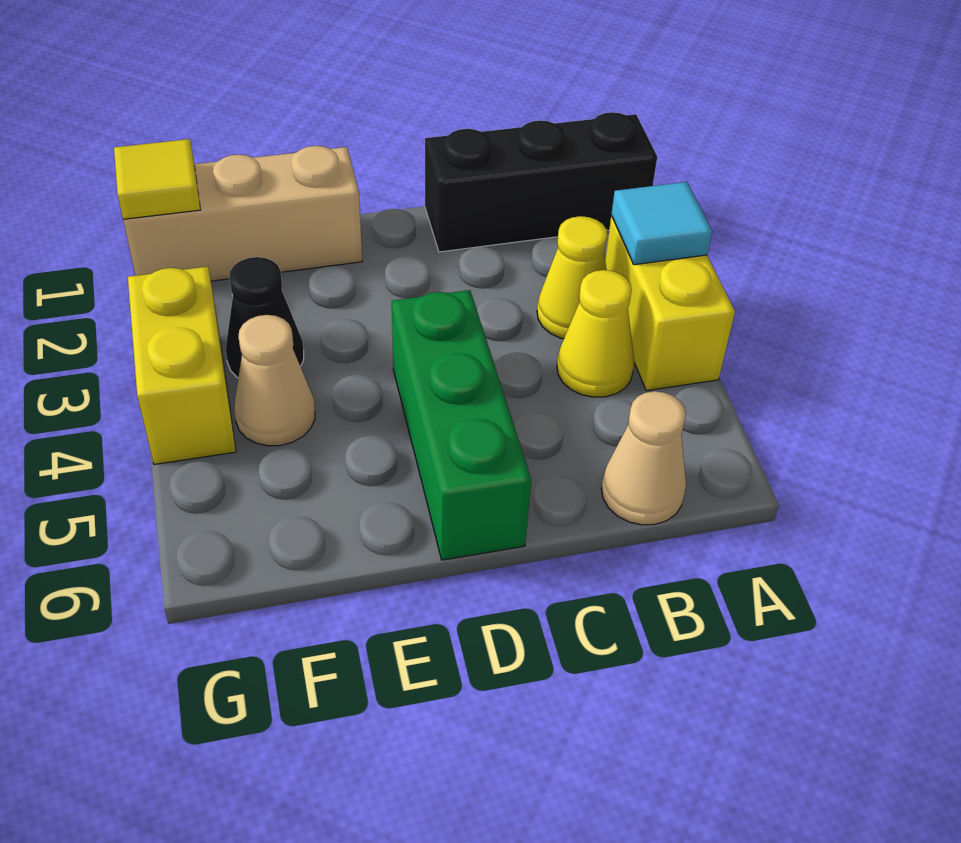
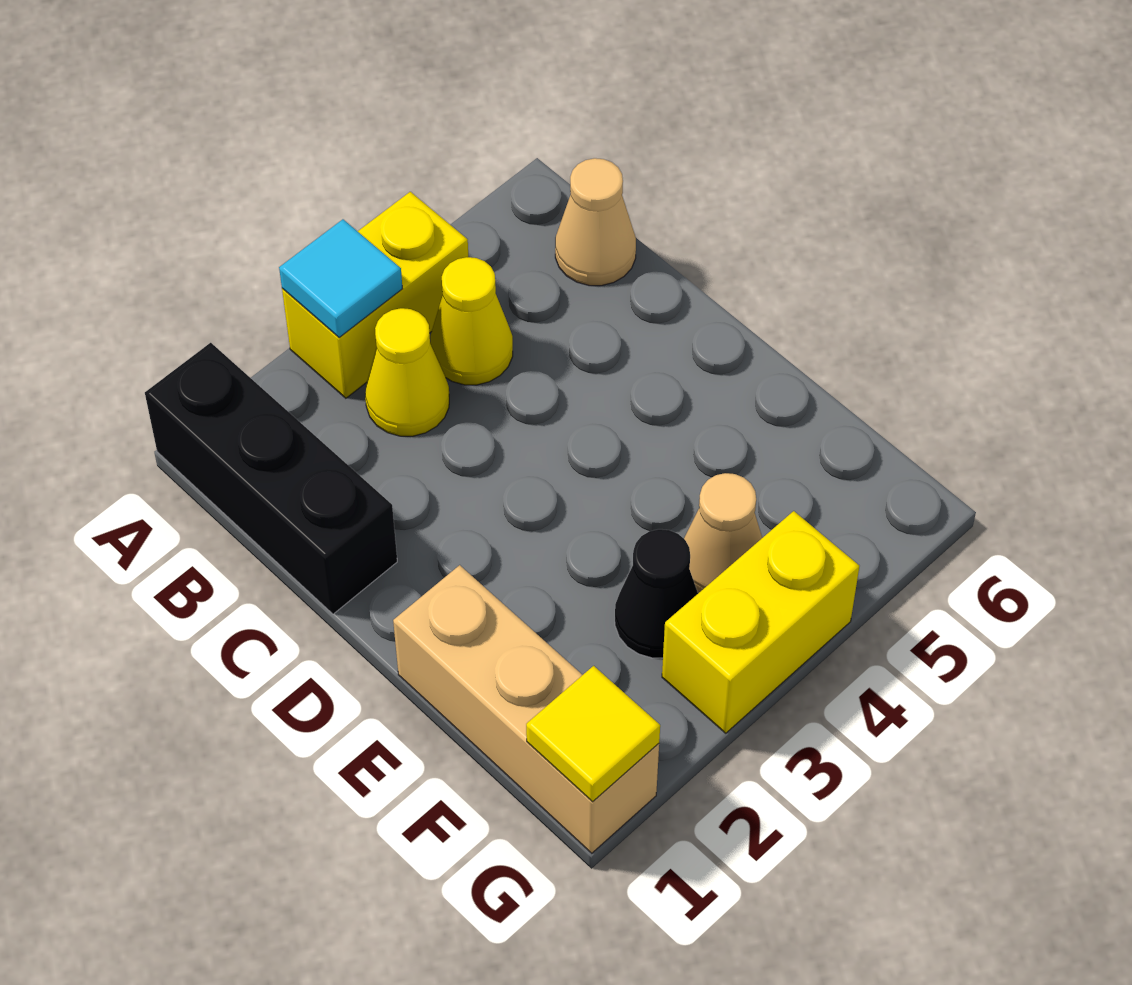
green 1x3 brick [392,290,531,560] -> none

